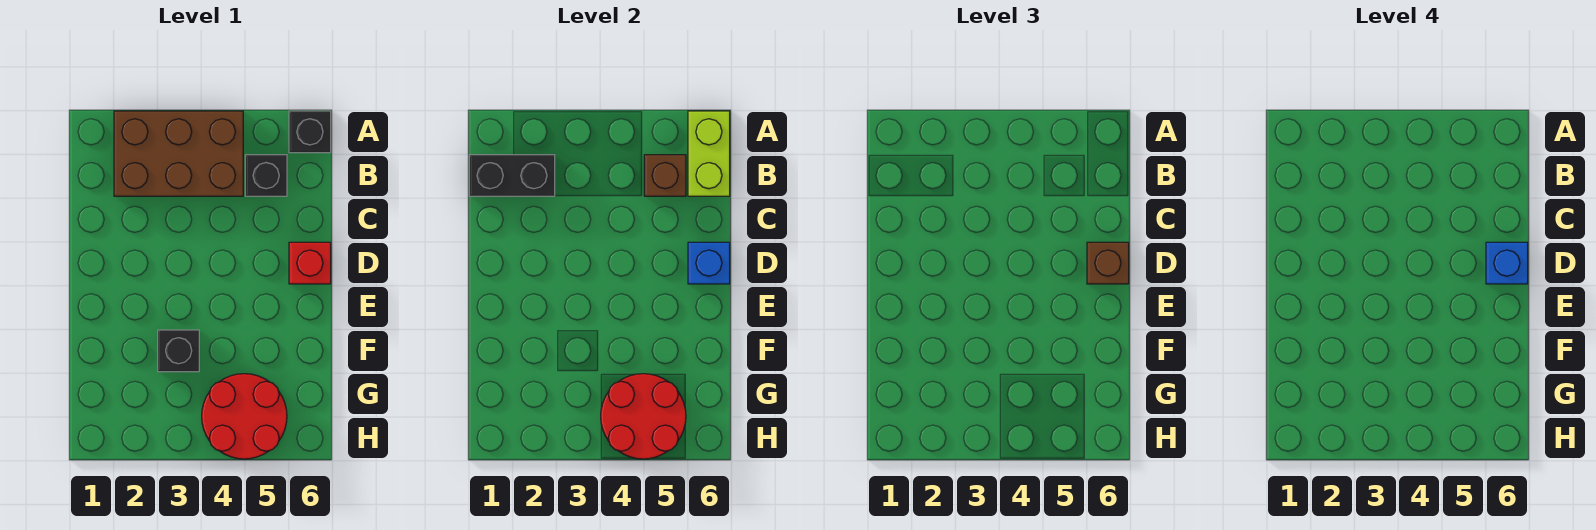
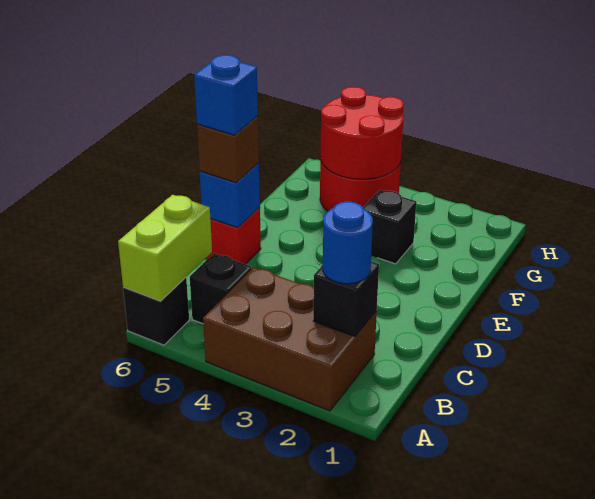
black 1x2 brick [469,155,555,196] -> black 1x1 brick [313,261,379,337]
none -> blue 1x1 round brick [323,202,373,284]
brown 1x1 brick [644,155,686,196] -> none

